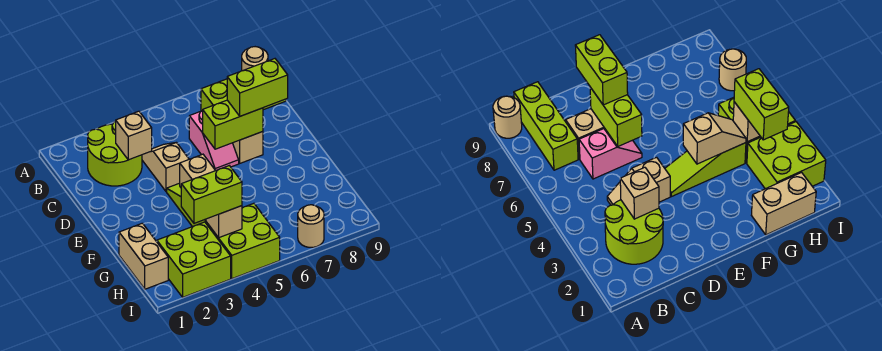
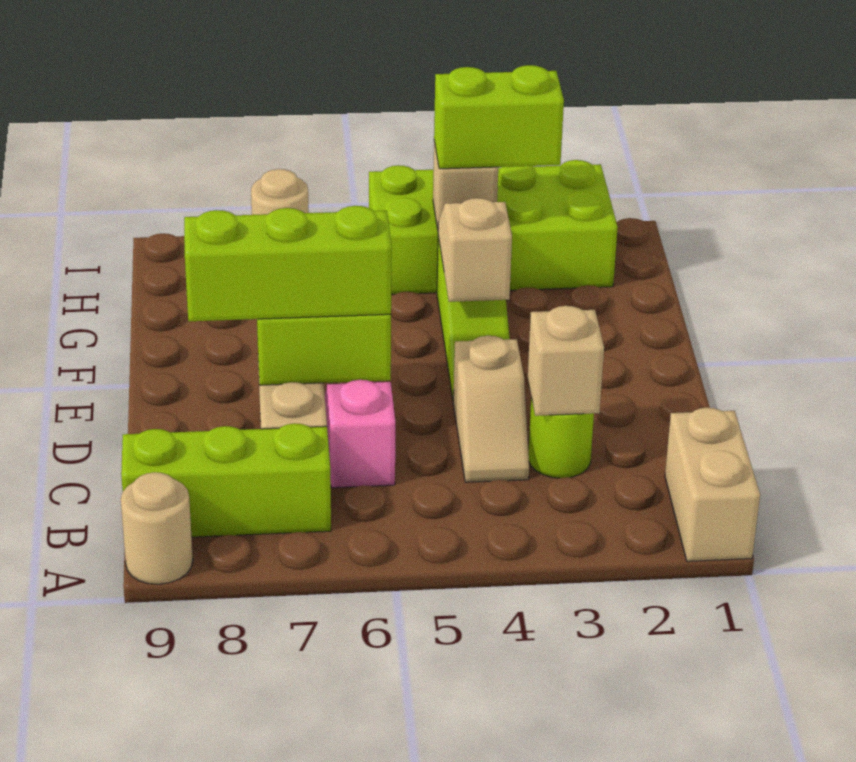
lime 2x2 round brick [88,121,142,186] -> lime 1x1 round brick [528,398,594,478]
lime 1x2 brick [227,59,288,116] -> lime 1x3 brick [184,206,392,321]
tan 1x2 brick [119,223,168,289] -> tan 1x2 brick moved to [665,408,760,561]

